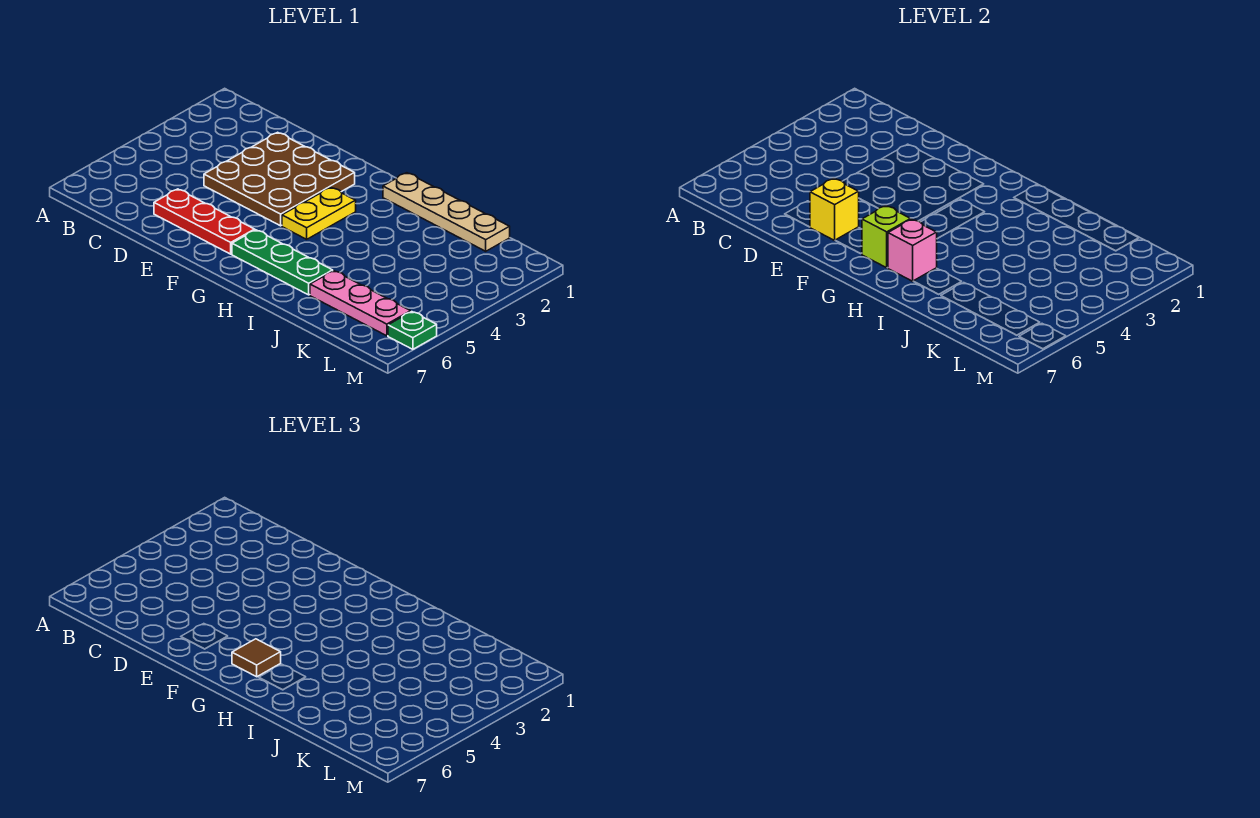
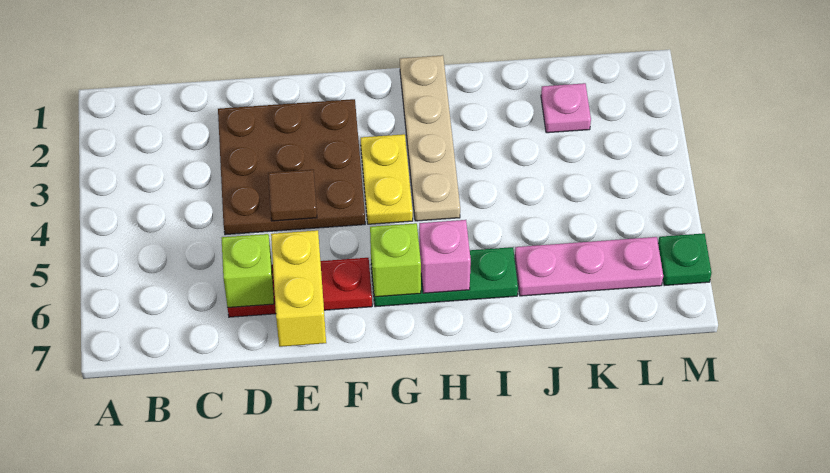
none -> lime 1x1 brick [222,234,274,307]
yellow 1x1 brick [810,178,859,240] -> yellow 1x2 brick [271,230,326,347]
brown 1x1 tile [232,639,281,677] -> brown 1x1 tile moved to [268,170,317,221]
tan 1x4 plate [383,173,510,251] -> tan 1x4 plate turned to [400,55,460,221]
none -> pink 1x1 plate [541,83,591,133]

